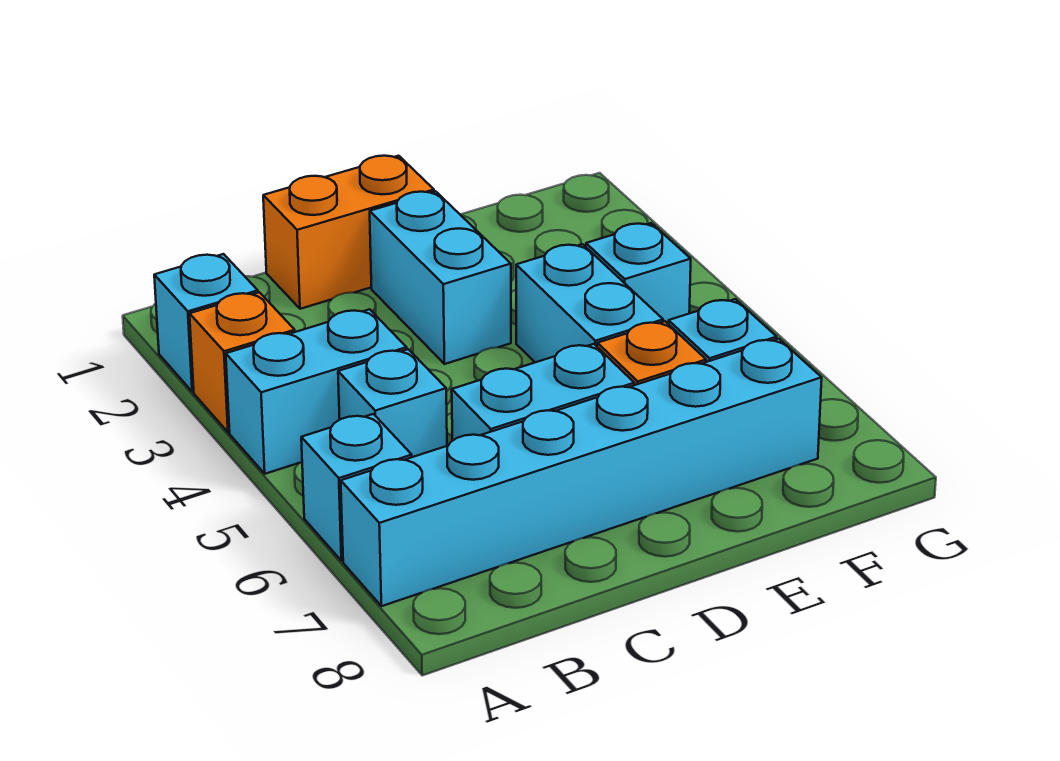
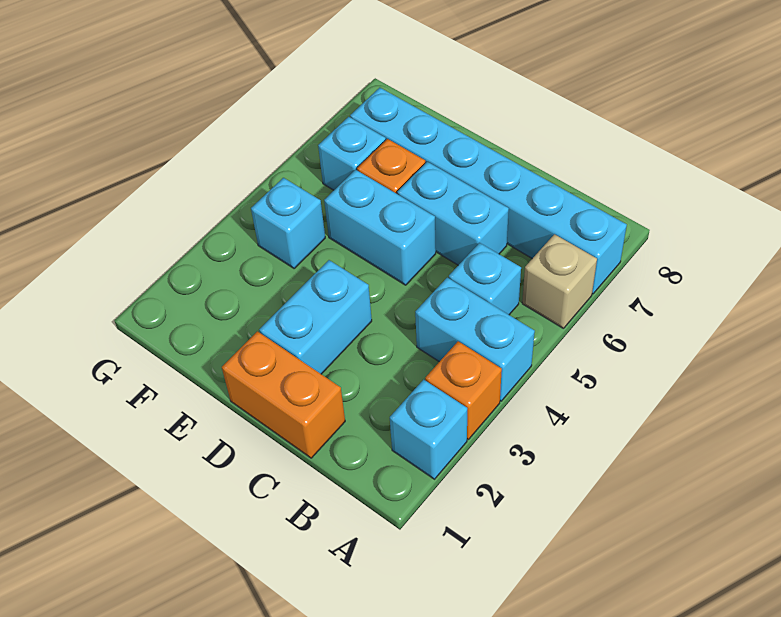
cyan 1x1 brick [301,414,412,561] -> tan 1x1 brick [522,234,597,329]
cyan 1x2 brick [516,244,663,362] -> cyan 1x2 brick turned to [324,170,436,285]

